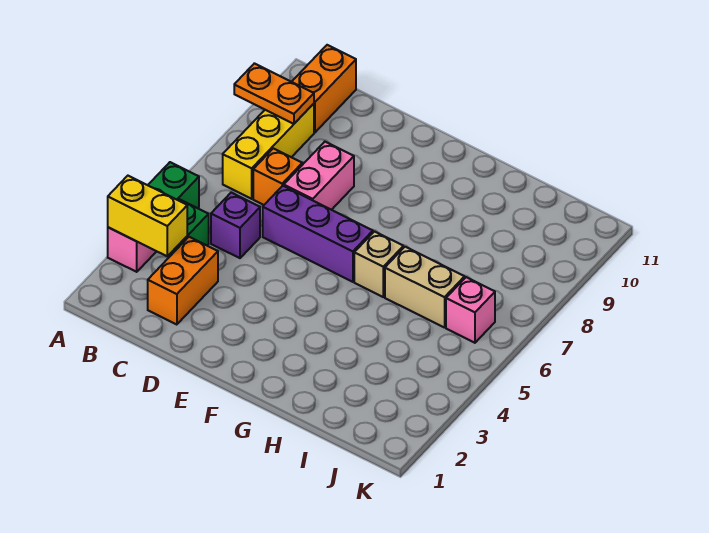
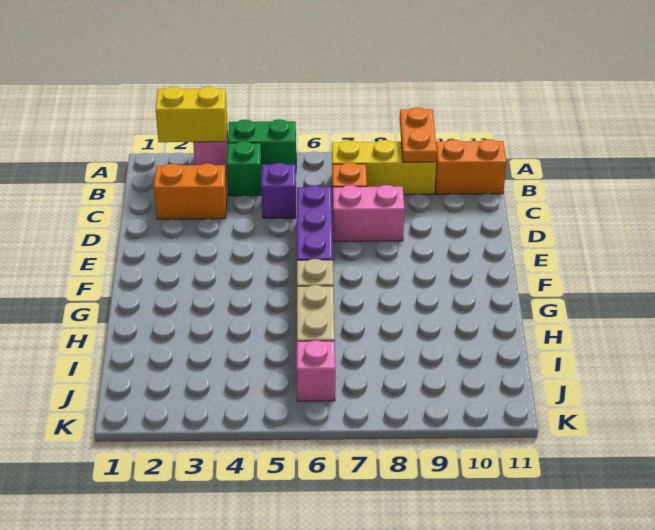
yellow 1x2 brick [108,176,187,256] -> yellow 1x2 brick turned to [156,87,227,142]

